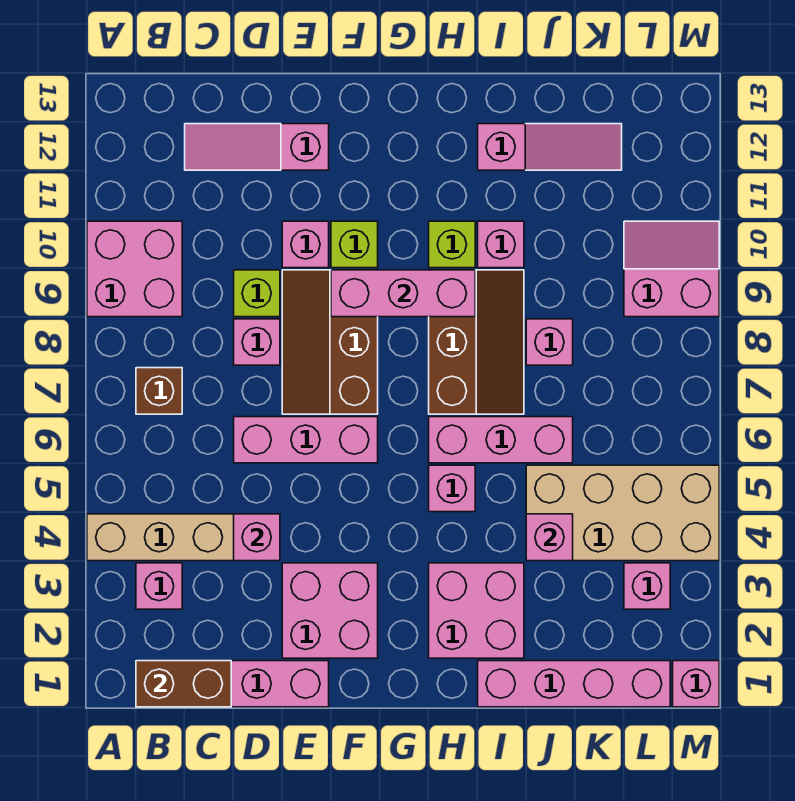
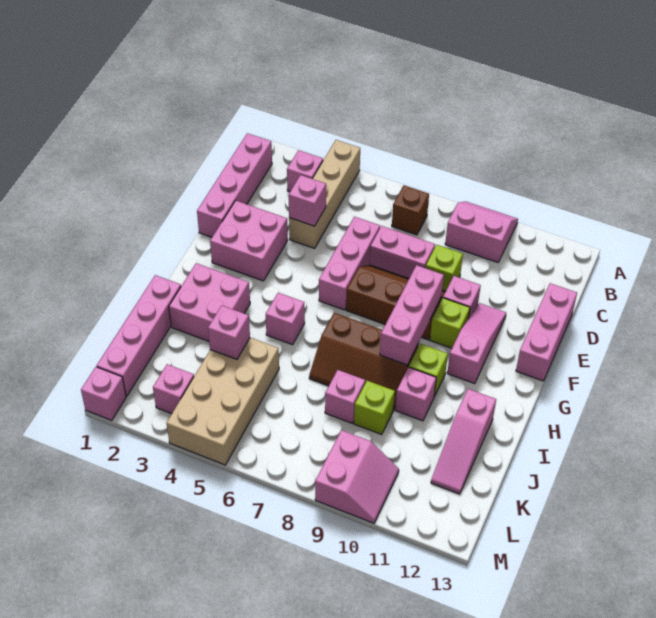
pink 2x2 brick [87,221,182,317] -> pink 2x2 slope [445,201,518,262]
brown 1x2 brick [136,661,231,707] -> none
pink 1x3 slope [185,124,329,170] -> pink 1x3 slope moved to [447,303,506,384]
pink 1x1 brick [234,319,280,365] -> pink 1x2 brick [370,226,435,278]
pink 1x3 brick [429,417,573,463] -> pink 1x3 brick moved to [516,283,577,381]
none -> lime 1x1 brick [354,381,395,435]

